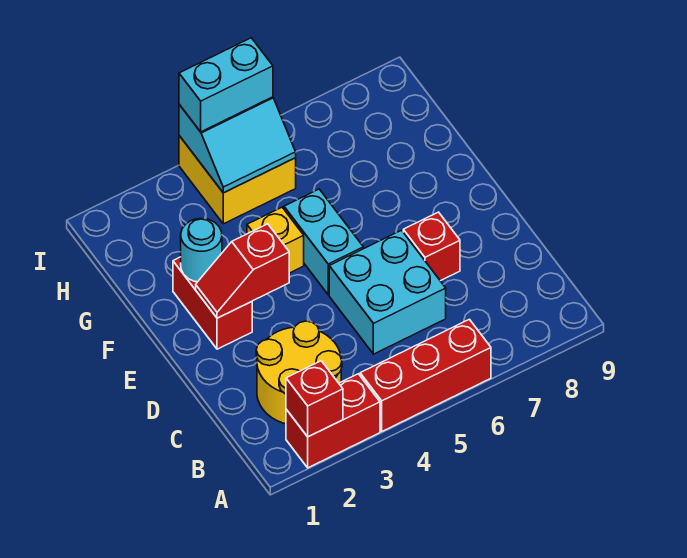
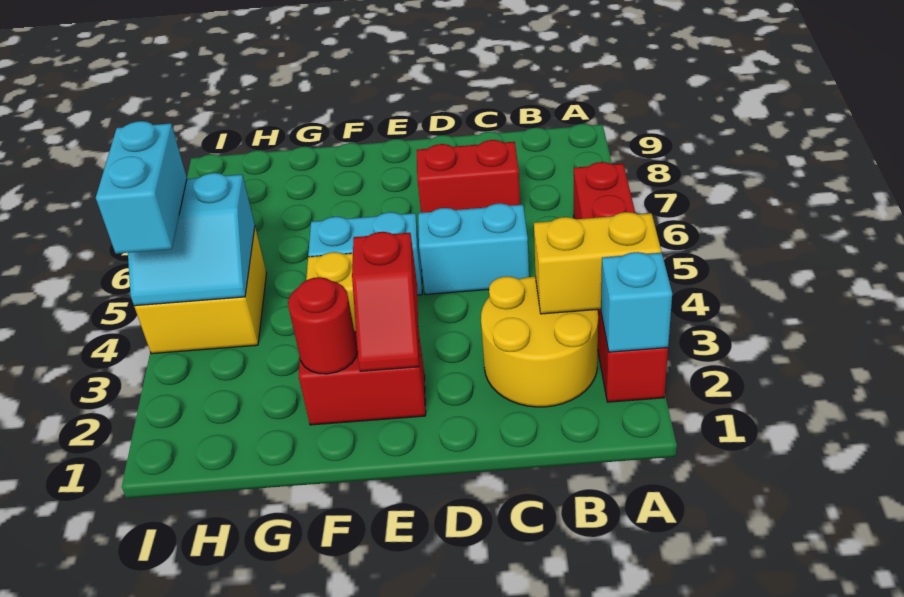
red 1x1 brick [286,361,343,437] -> cyan 1x1 brick [601,252,672,352]
none -> yellow 1x2 brick [534,212,661,314]
cyan 2x2 brick [329,230,446,354] -> cyan 1x2 brick [418,203,529,295]
red 1x1 brick [403,212,460,281] -> red 1x2 brick [417,140,520,213]
cyan 1x1 round brick [181,219,222,282] -> red 1x1 round brick [288,277,358,374]
cyan 2x2 slope [179,97,296,193] -> cyan 2x2 slope turned to [128,173,255,306]

